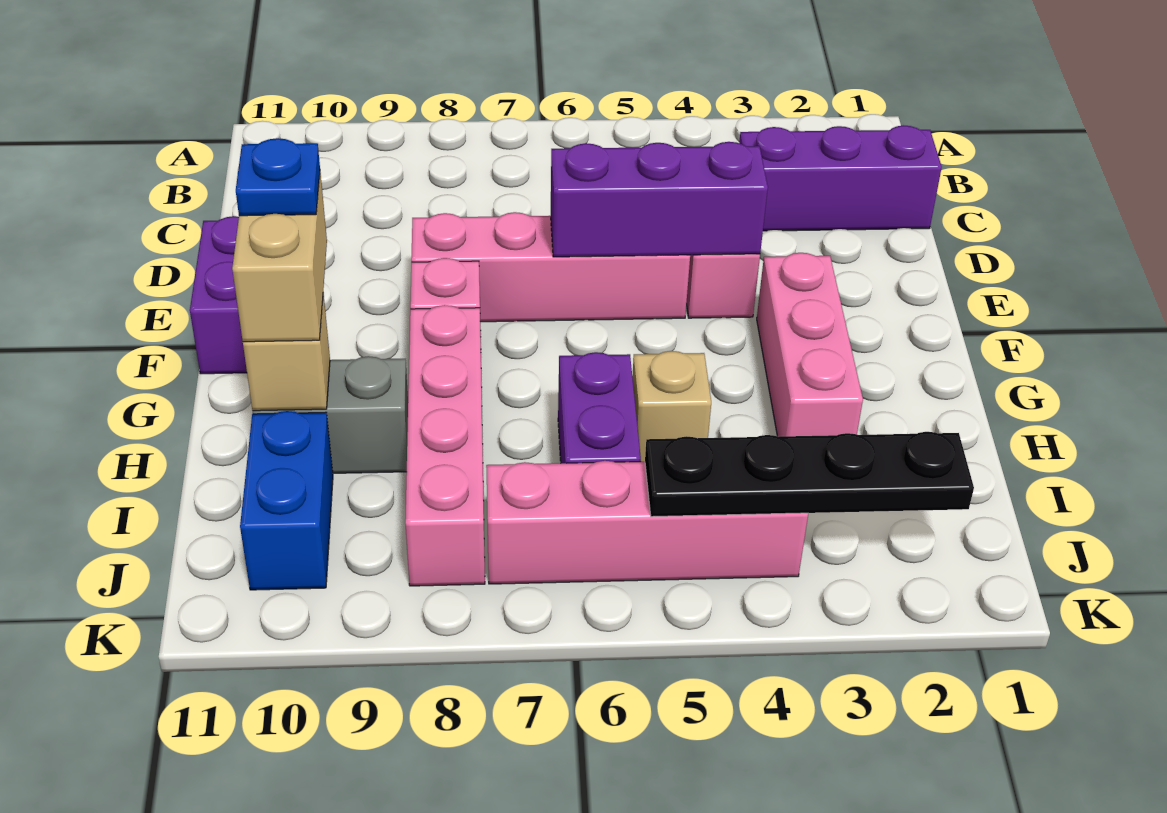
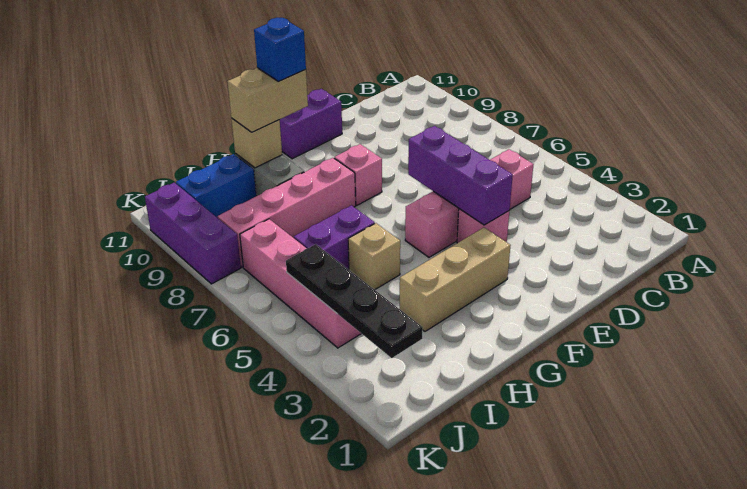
purple 1x3 brick [739,126,942,231] -> purple 1x3 brick moved to [145,183,241,284]
pink 1x4 brick [411,212,690,322] -> pink 1x4 brick turned to [405,149,534,257]
pink 1x3 brick [757,253,863,437] -> tan 1x3 brick [400,228,511,331]
blue 1x1 plate [236,138,320,216] -> blue 1x1 brick [254,18,306,82]

